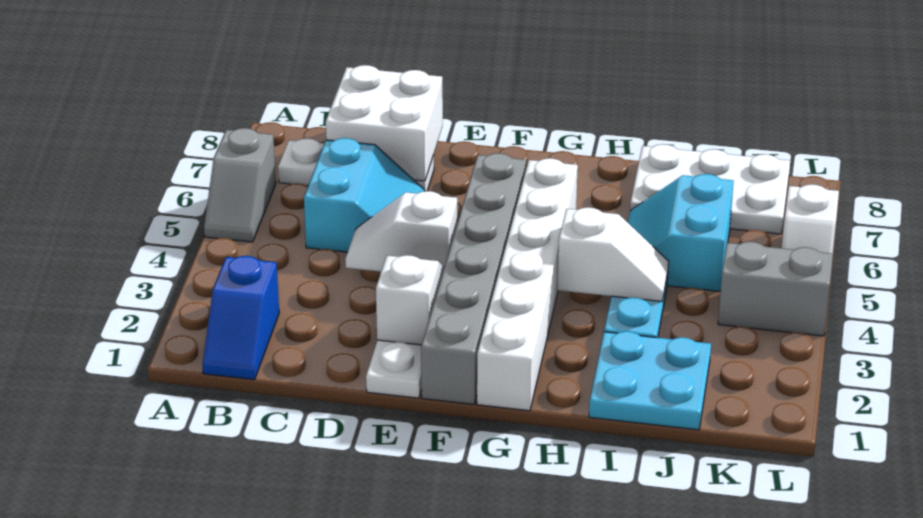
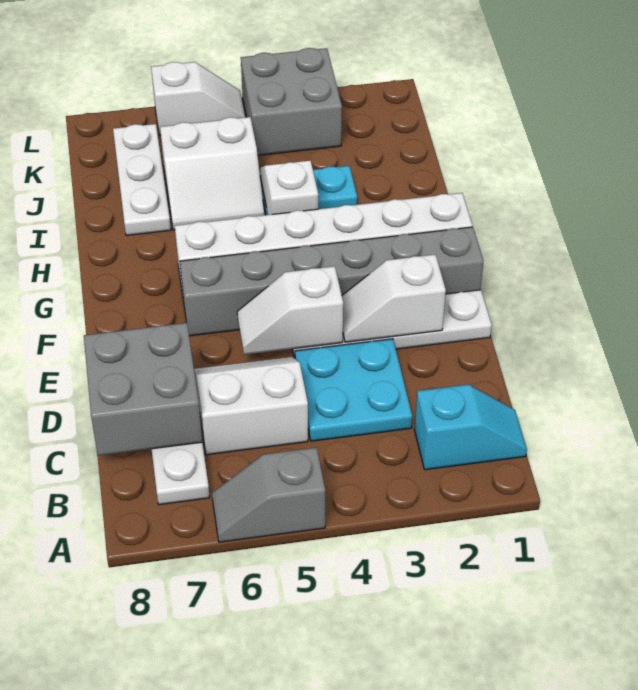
grey 1x2 slope [204,128,276,242] -> grey 1x2 slope turned to [212,448,325,542]
blue 1x2 slope [202,256,279,380] -> cyan 1x2 slope [415,384,527,470]
cyan 2x2 slope [304,138,425,252] -> white 2x2 slope [194,357,308,455]
white 2x2 brick [326,65,443,181] -> grey 2x2 brick [84,323,202,456]
white 1x2 slope [345,191,457,272] -> white 1x2 slope turned to [237,266,343,355]
cyan 2x2 plate [589,331,711,430] -> cyan 2x2 plate moved to [295,339,412,441]
cyan 2x2 slope [628,174,734,291] -> white 2x2 slope [160,117,264,230]
white 2x3 plate [630,144,790,234] -> white 1x3 plate [113,124,171,236]
grey 1x2 brick [718,242,833,336] -> grey 2x2 brick [241,48,342,155]

